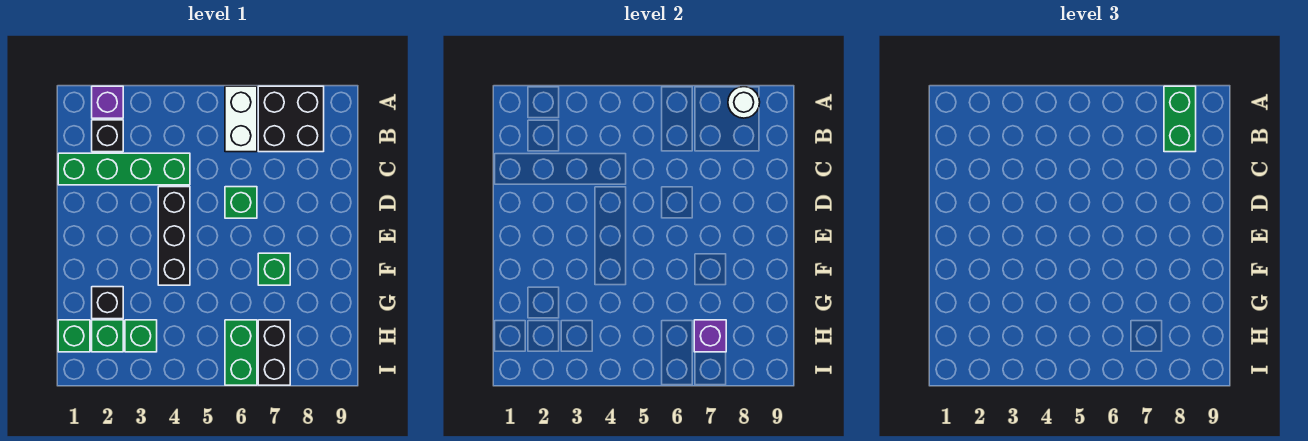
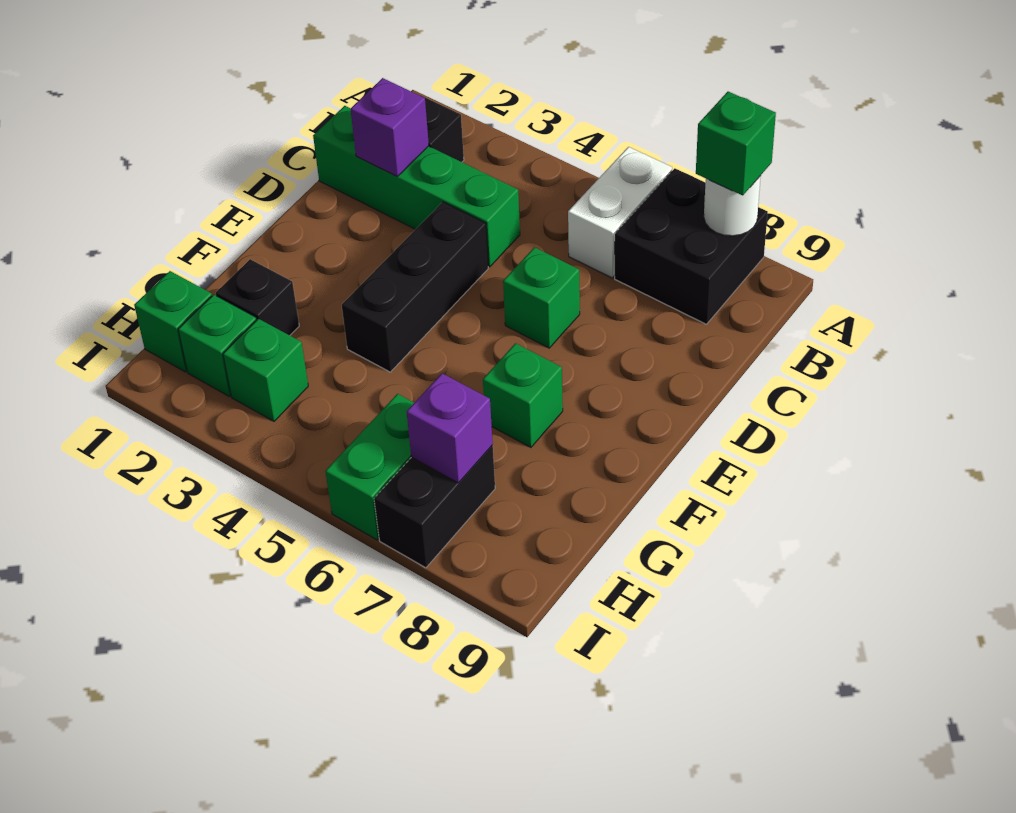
purple 1x1 brick [92,86,123,118] -> purple 1x1 brick moved to [351,78,429,176]
green 1x2 brick [1164,86,1196,152] -> green 1x1 brick [696,92,776,195]

